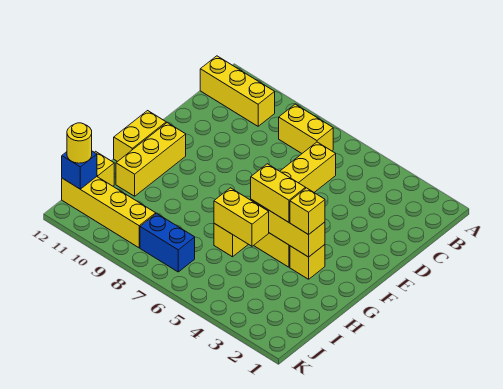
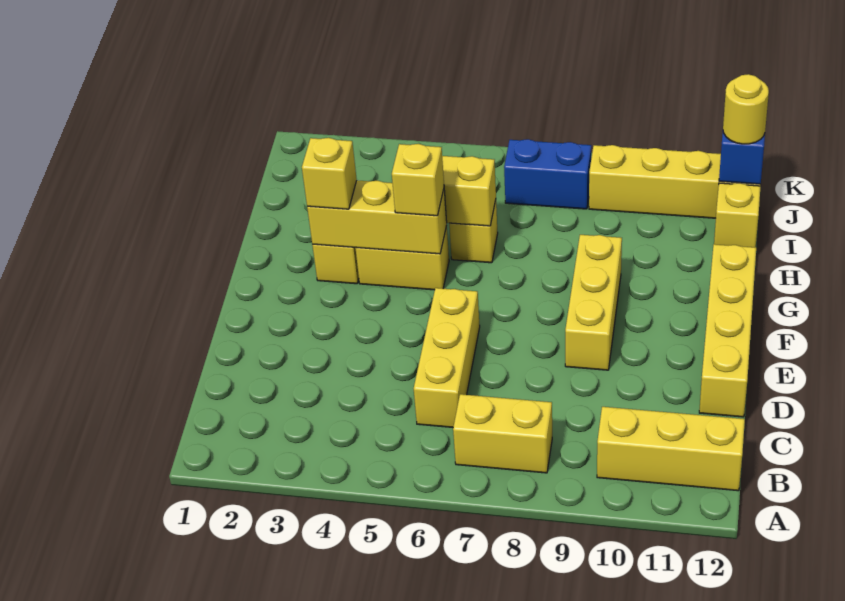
yellow 1x3 brick [116,123,186,196] -> yellow 1x3 brick moved to [565,235,622,370]
yellow 1x2 brick [114,111,166,162] -> yellow 1x4 brick [699,244,756,417]
yellow 1x2 brick [251,164,306,222] -> yellow 1x1 brick [392,144,444,216]

